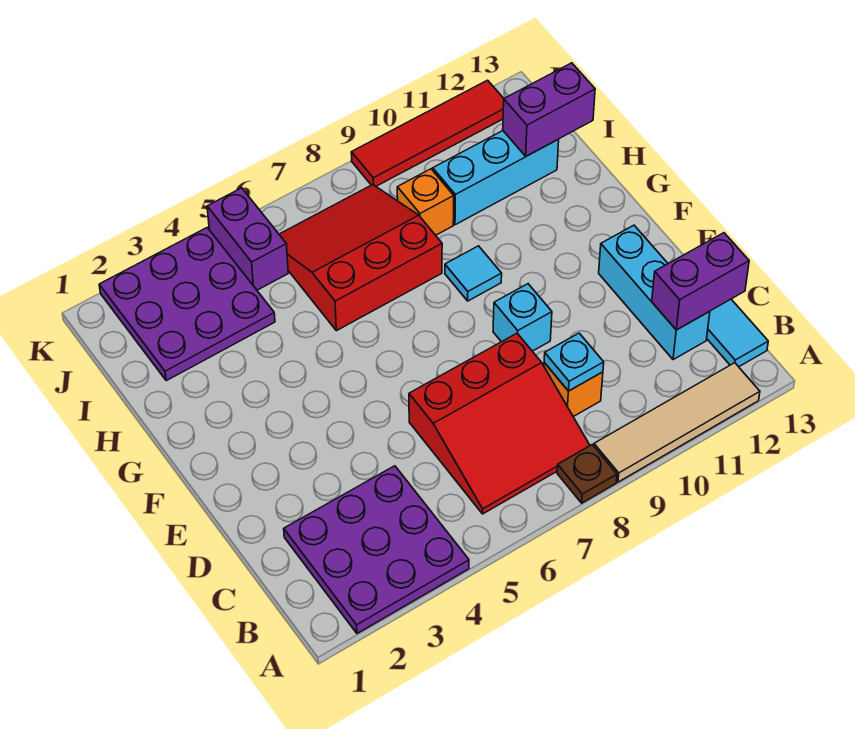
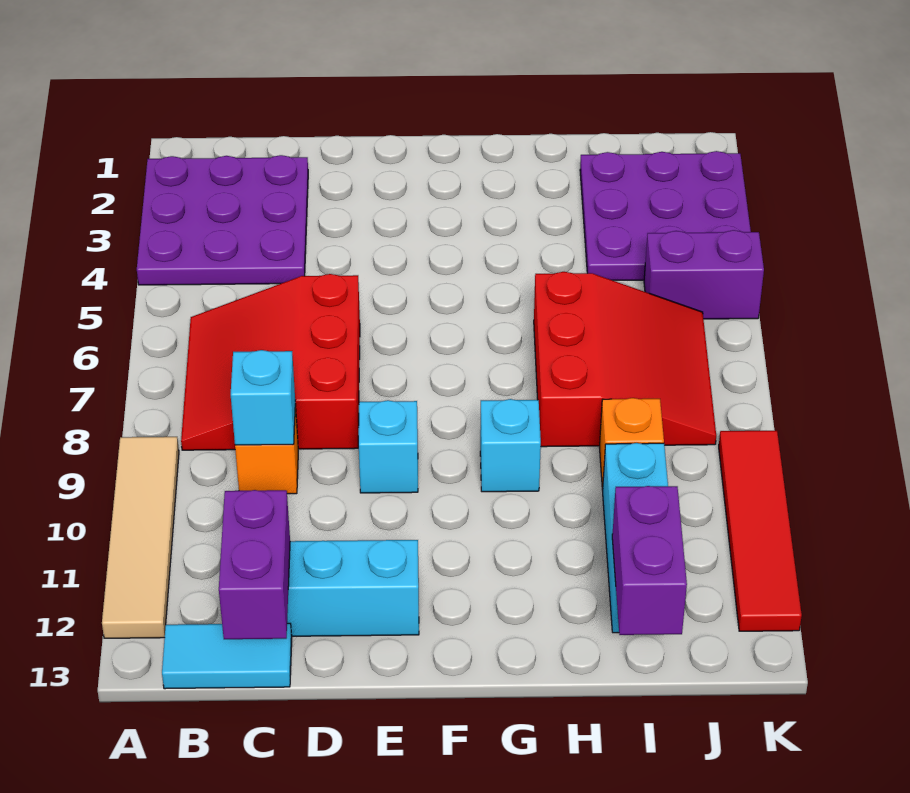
brown 1x1 plate [557,445,617,503] -> none
cyan 1x1 plate [544,333,604,391] -> cyan 1x1 brick [231,350,295,445]
cyan 1x1 tile [445,246,502,301] -> cyan 1x1 brick [480,399,541,492]

